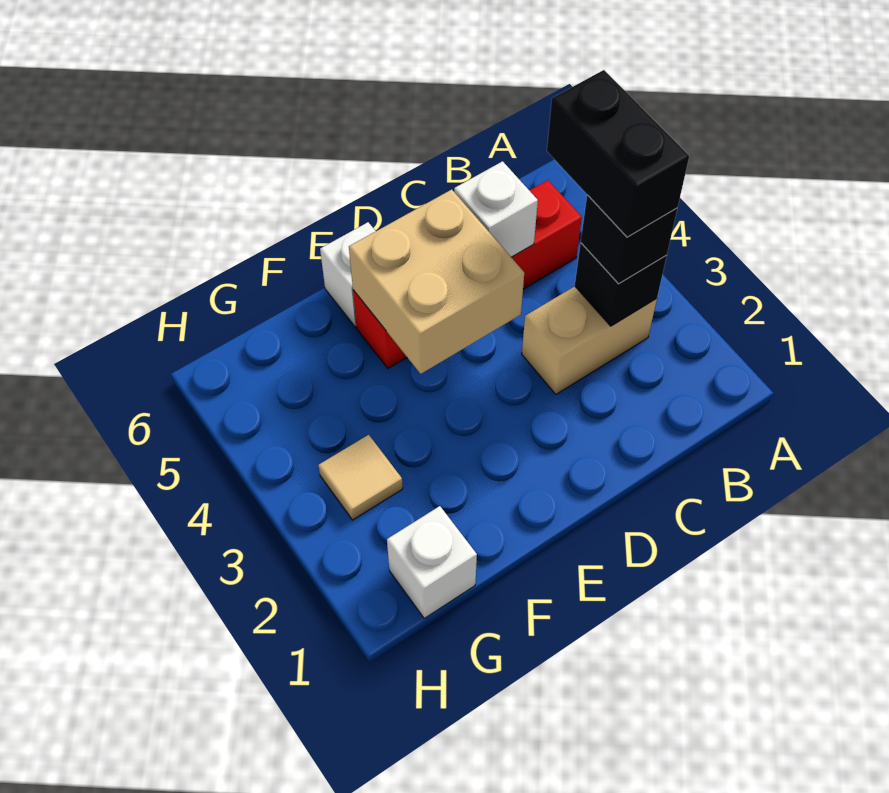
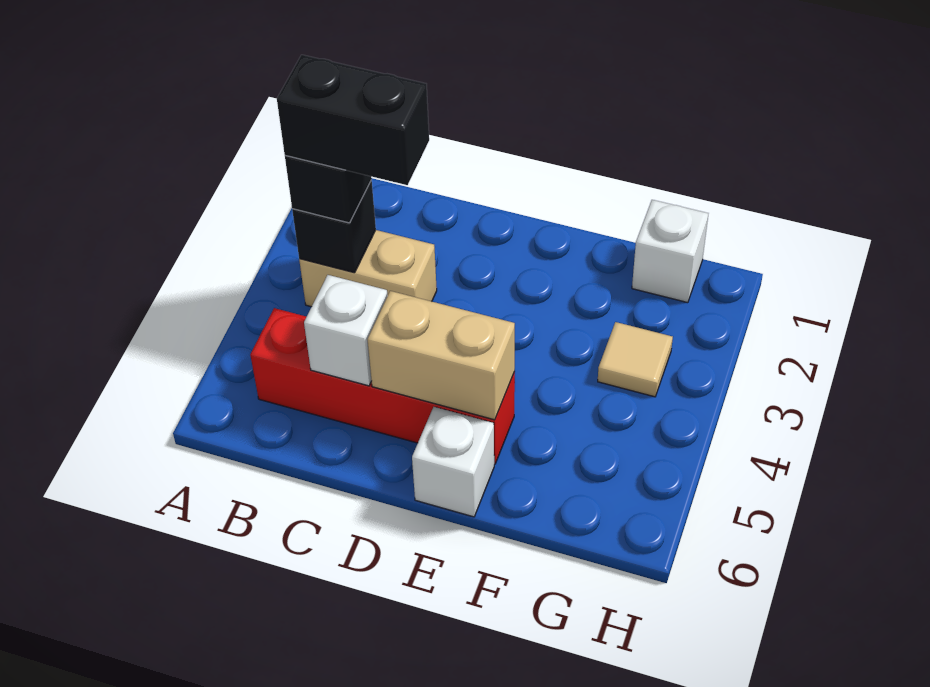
black 1x2 brick [547,70,689,237] -> black 1x2 brick turned to [277,55,429,185]
tan 2x2 brick [349,189,524,374] -> tan 1x2 brick [367,291,515,420]

